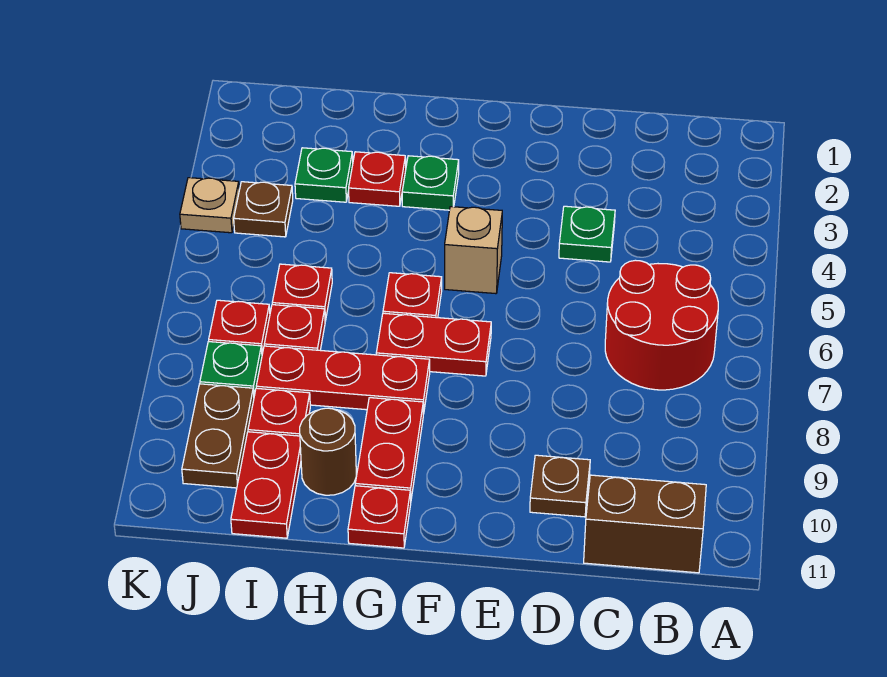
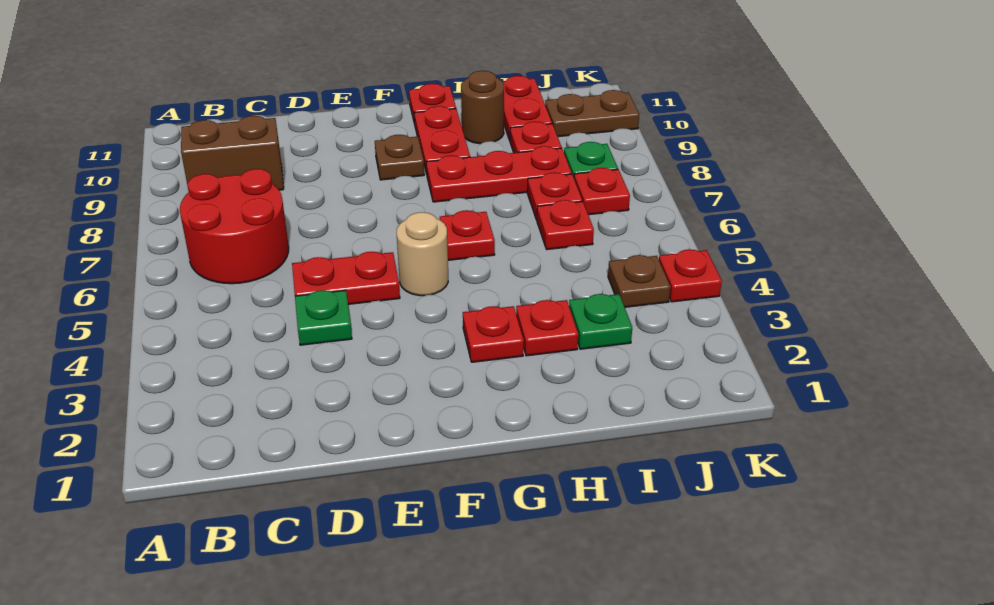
brown 1x2 brick [584,475,706,573] -> brown 1x2 brick moved to [181,116,284,191]
brown 1x1 plate [530,455,590,517] -> brown 1x1 plate moved to [375,135,424,180]
tan 1x1 brick [445,207,502,294] -> tan 1x1 round brick [397,212,448,296]
red 1x2 plate [376,313,491,376] -> red 1x2 plate moved to [292,252,400,304]
green 1x1 plate [402,156,459,210] -> red 1x1 plate [463,306,524,362]
brown 1x2 plate [182,384,254,488] -> brown 1x2 plate turned to [545,90,639,137]
tan 1x1 plate [180,178,239,233] -> red 1x1 plate [659,249,722,302]

